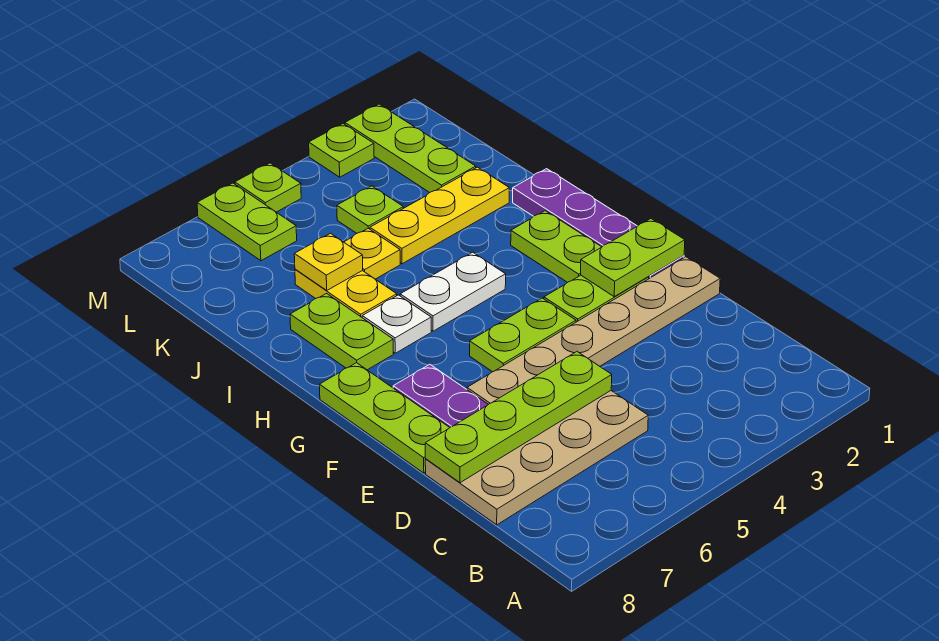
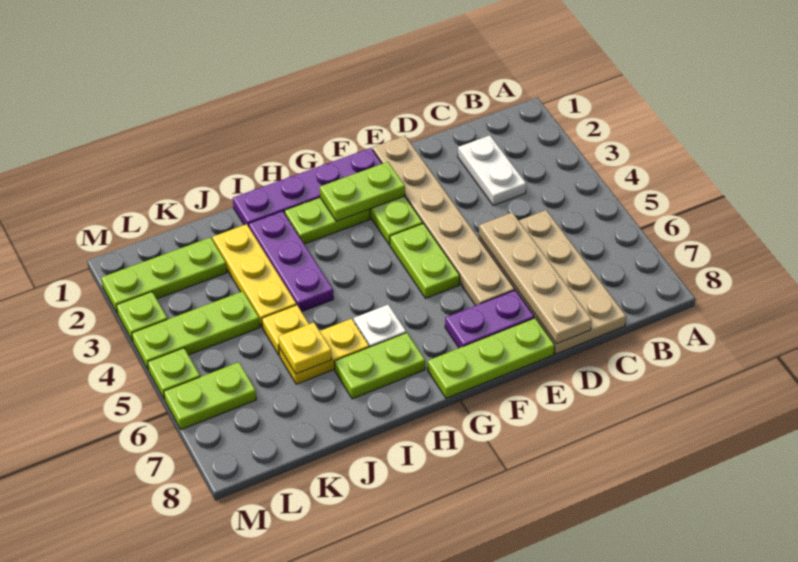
lime 1x4 plate [425,352,612,483] -> tan 1x4 plate [479,212,592,344]
lime 1x2 plate [581,219,685,297] -> lime 1x2 plate turned to [320,162,405,221]
white 1x2 plate [400,252,506,331] -> white 1x2 plate moved to [458,135,526,206]
none -> purple 1x3 plate [249,211,333,312]
lime 1x1 plate [337,186,403,233] -> lime 1x3 plate [132,291,260,370]

